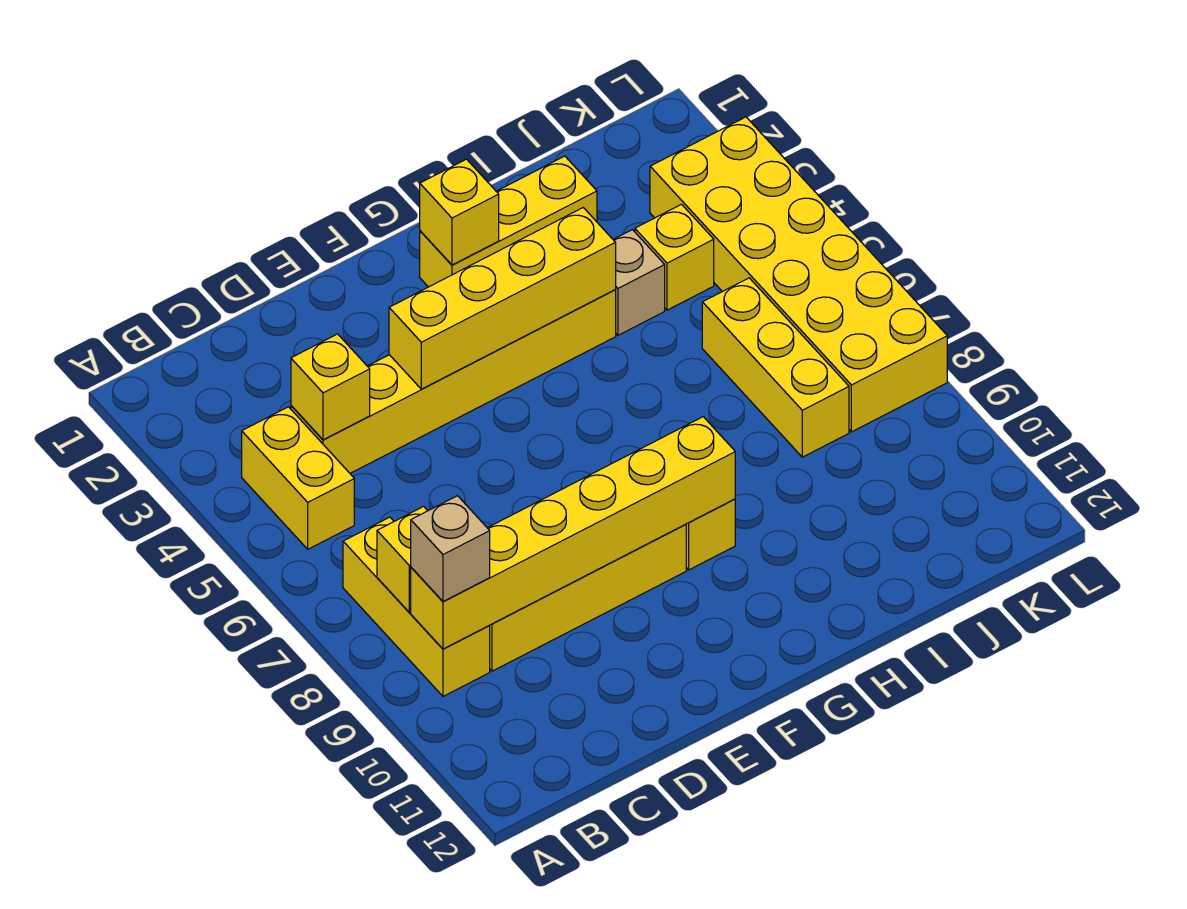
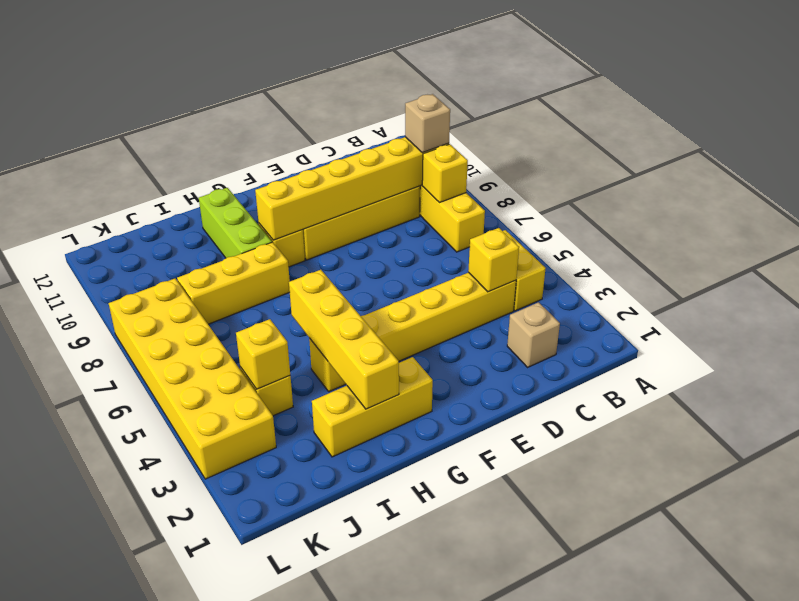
yellow 1x4 brick [389,208,616,389] -> yellow 1x4 brick turned to [289,270,399,409]
yellow 1x1 brick [420,159,499,265] -> yellow 1x1 brick moved to [236,319,290,389]
none -> lime 1x3 brick [199,188,272,258]
tan 1x1 brick [613,230,665,335] -> tan 1x1 brick moved to [507,302,560,367]
yellow 1x3 brick [702,278,849,457] -> yellow 1x3 brick turned to [177,242,290,324]

